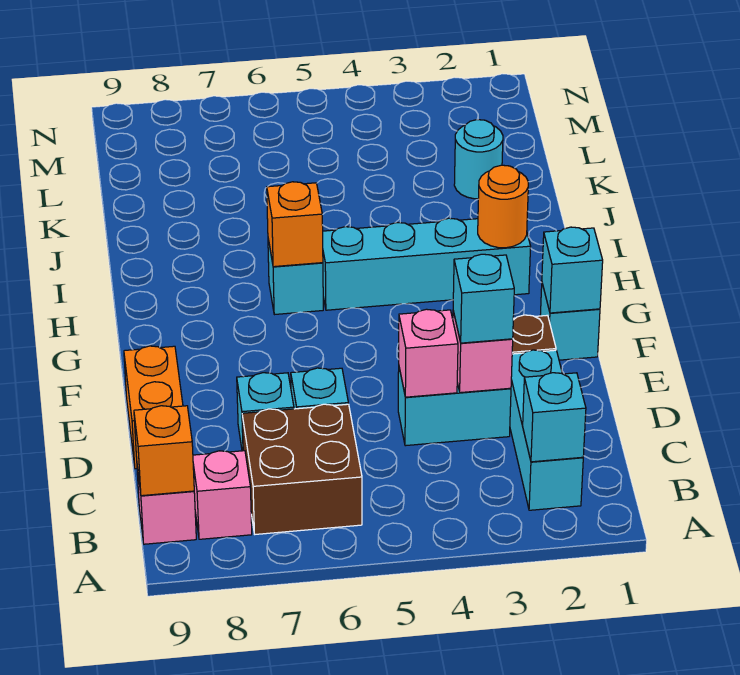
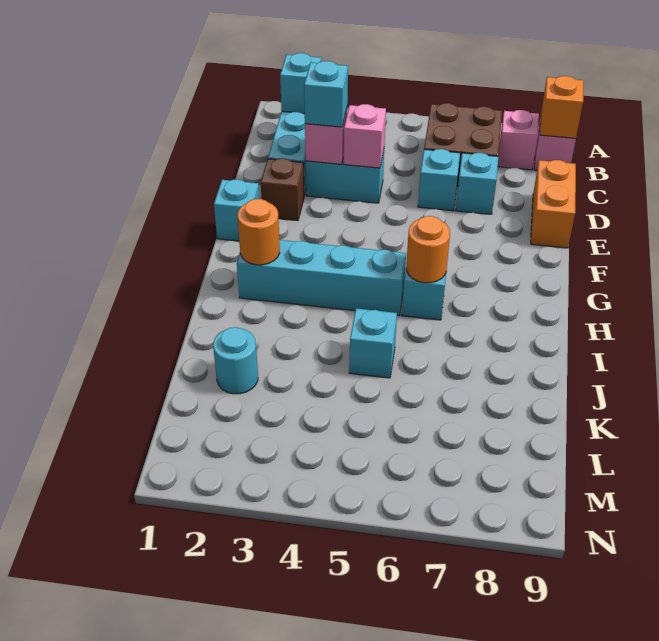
cyan 1x1 brick [542,227,603,313] -> cyan 1x1 brick moved to [349,308,397,378]
orange 1x1 brick [267,182,323,267] -> orange 1x1 round brick [406,216,450,283]

